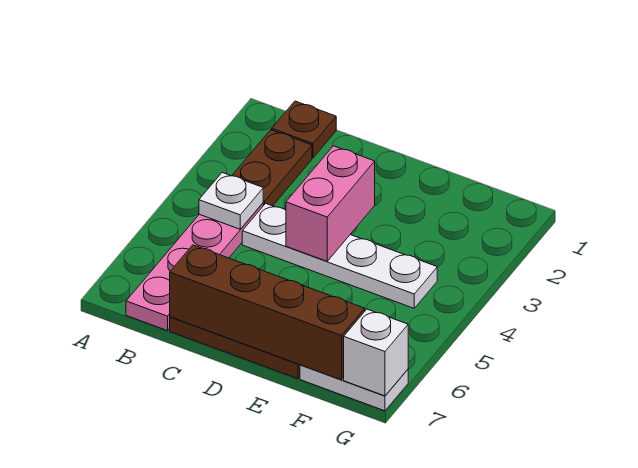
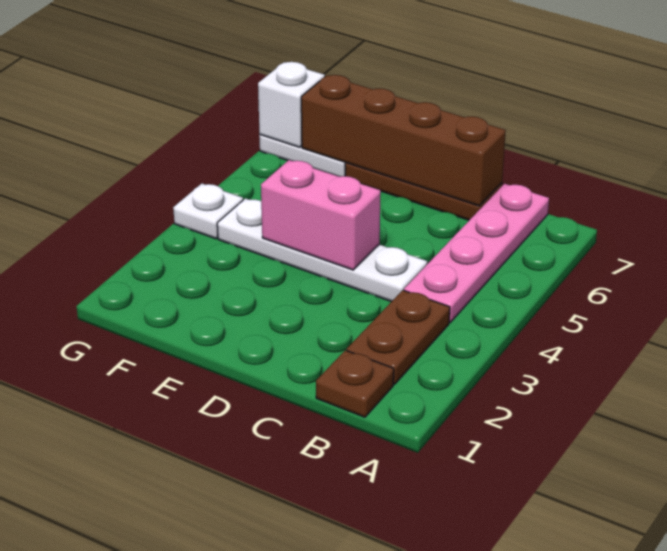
white 1x1 plate [199,173,263,229] -> white 1x1 plate moved to [173,184,243,239]
pink 1x2 brick [286,146,375,261] -> pink 1x2 brick turned to [261,160,381,270]

